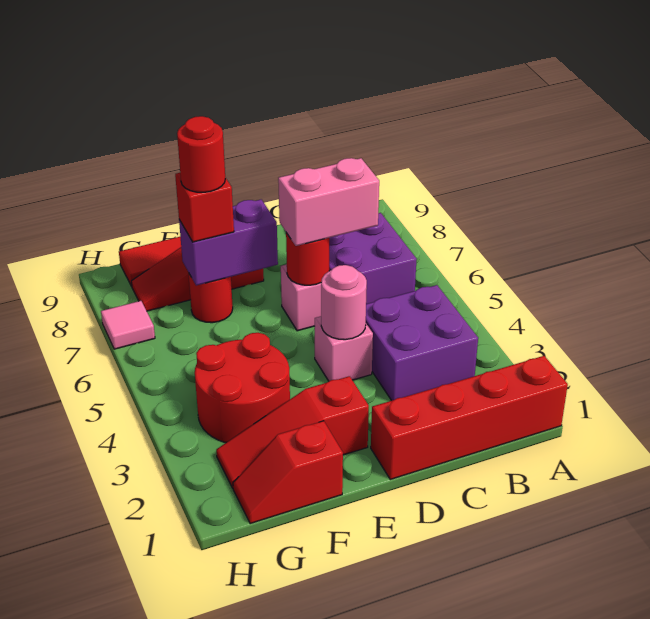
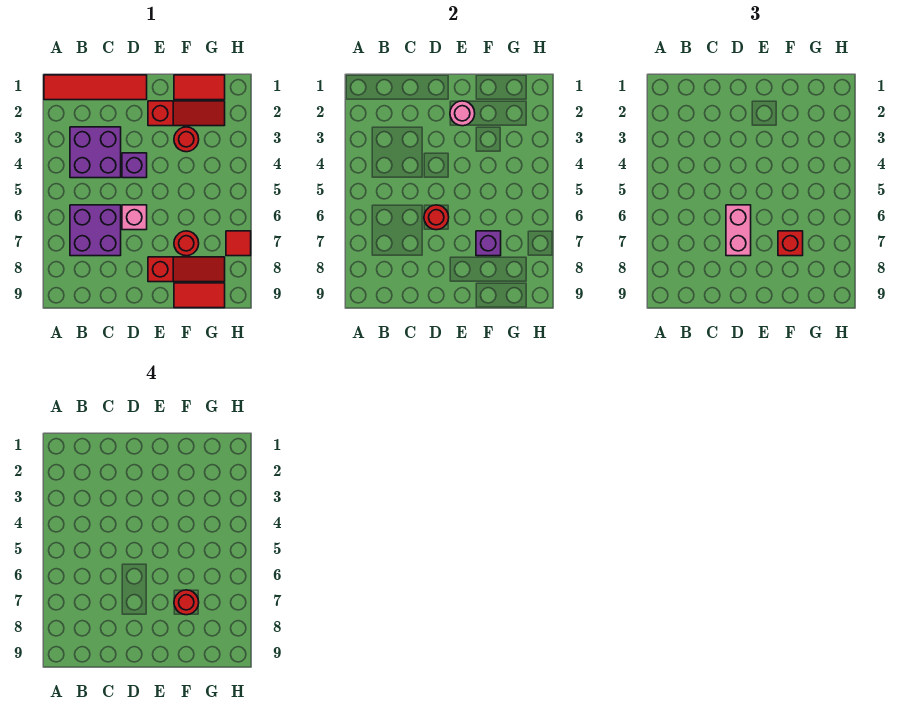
red 1x4 brick [371,356,568,479] -> red 1x4 tile [44,75,147,100]
pink 1x2 brick [278,158,379,246] -> pink 1x2 brick turned to [726,205,751,256]
pink 1x1 brick [315,316,373,381] -> purple 1x1 brick [122,153,147,178]
pink 1x1 round brick [321,265,367,340] -> pink 1x1 round brick moved to [450,101,475,126]
purple 1x2 brick [179,200,278,285] -> purple 1x1 brick [476,231,501,256]
red 1x2 slope [233,421,343,523] -> red 1x2 tile [174,75,225,100]
red 2x2 round brick [195,333,290,443] -> red 1x1 round brick [174,127,199,152]
pink 1x1 tile [101,301,155,349] -> red 1x1 tile [226,231,251,256]

